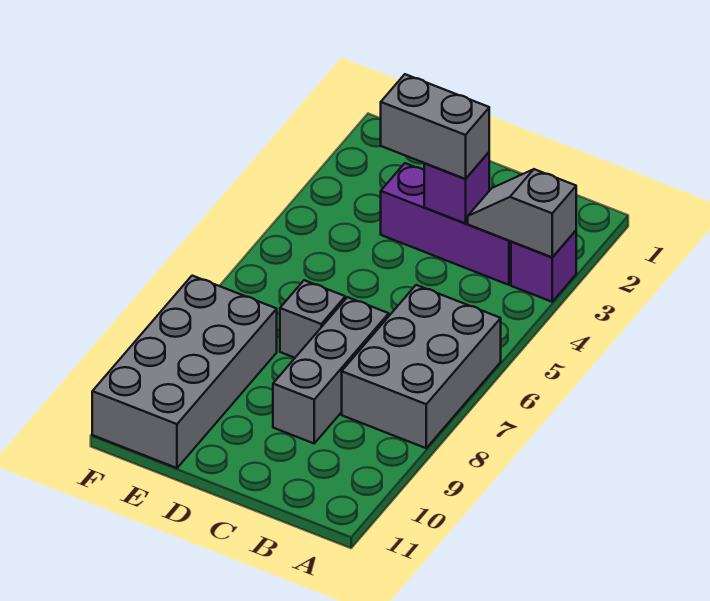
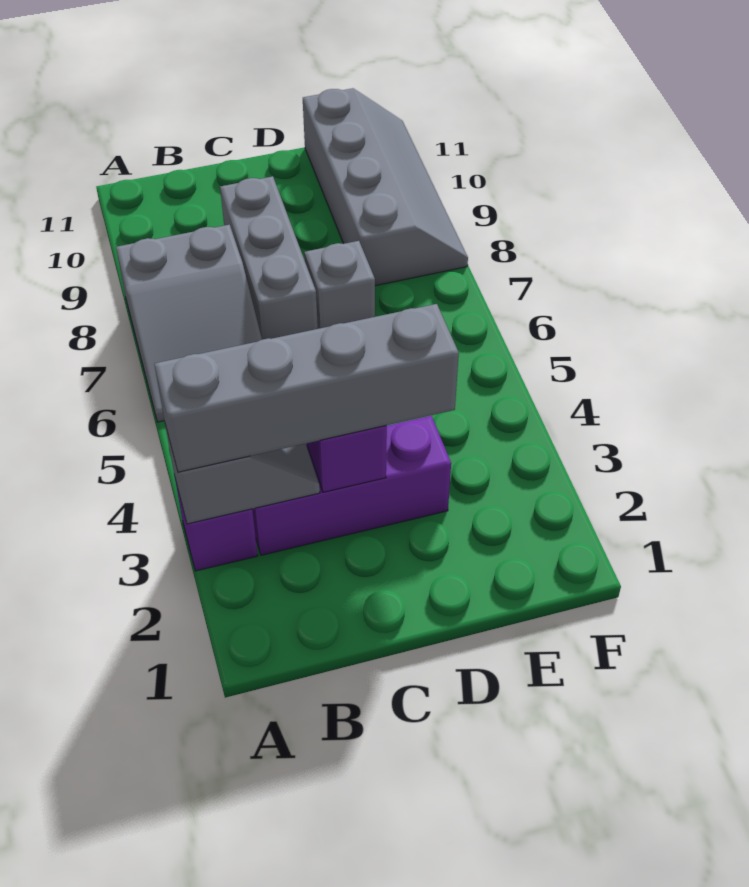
grey 2x3 brick [342,285,501,448] -> grey 2x3 slope [116,225,262,422]
grey 1x2 brick [381,74,489,179] -> grey 1x4 brick [154,304,459,472]
grey 2x4 brick [92,276,277,468] -> grey 2x4 slope [303,88,468,286]

